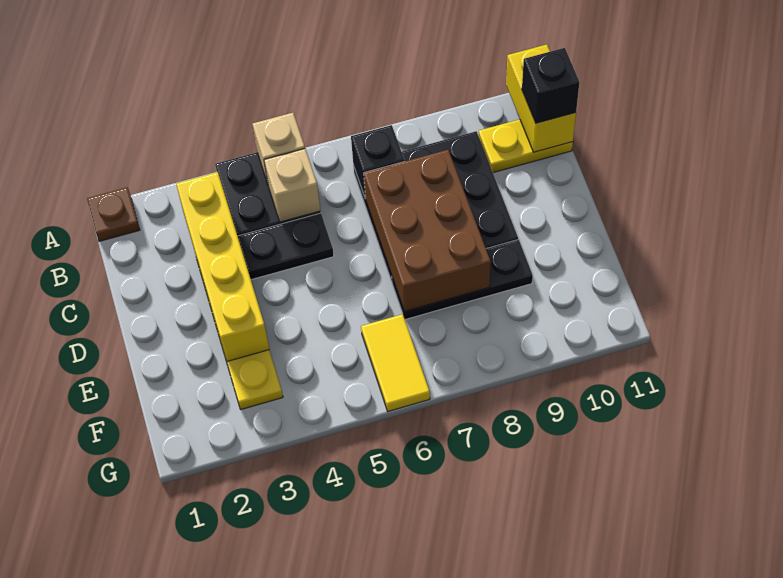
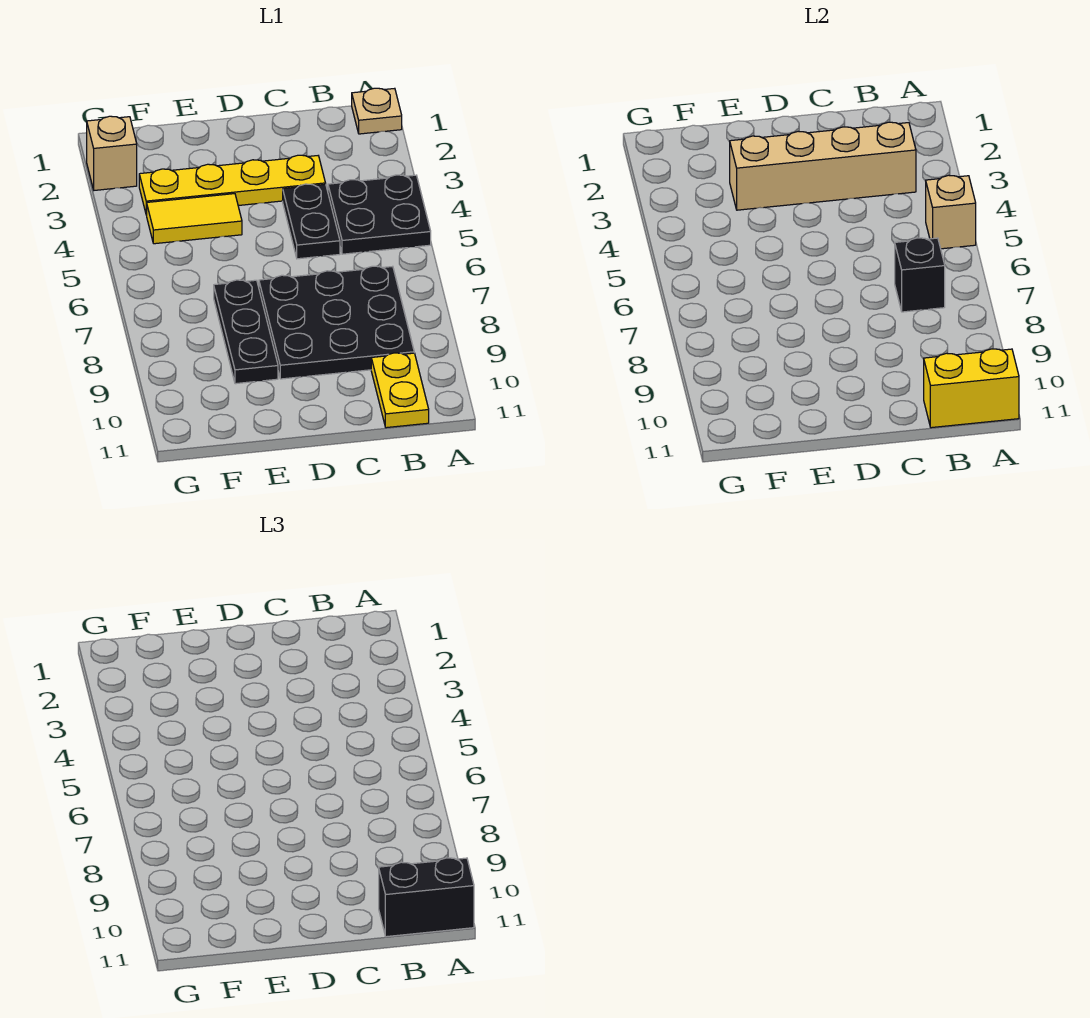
brown 1x1 plate [87,187,140,241] -> tan 1x1 plate [352,88,402,134]
yellow 1x4 brick [176,172,269,361] -> tan 1x4 brick [730,122,916,210]
tan 1x1 brick [264,149,320,222] -> tan 1x1 brick moved to [87,116,137,190]
black 1x1 brick [522,48,579,123] -> black 1x2 brick [379,858,474,937]
brown 2x3 brick [364,150,491,311] -> none
yellow 1x2 tile [361,314,430,411] -> yellow 1x2 tile moved to [147,194,242,244]

